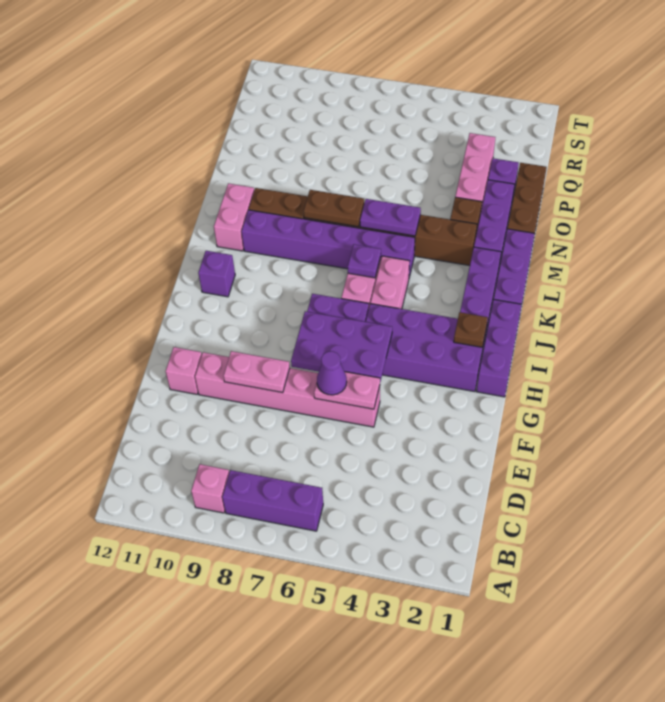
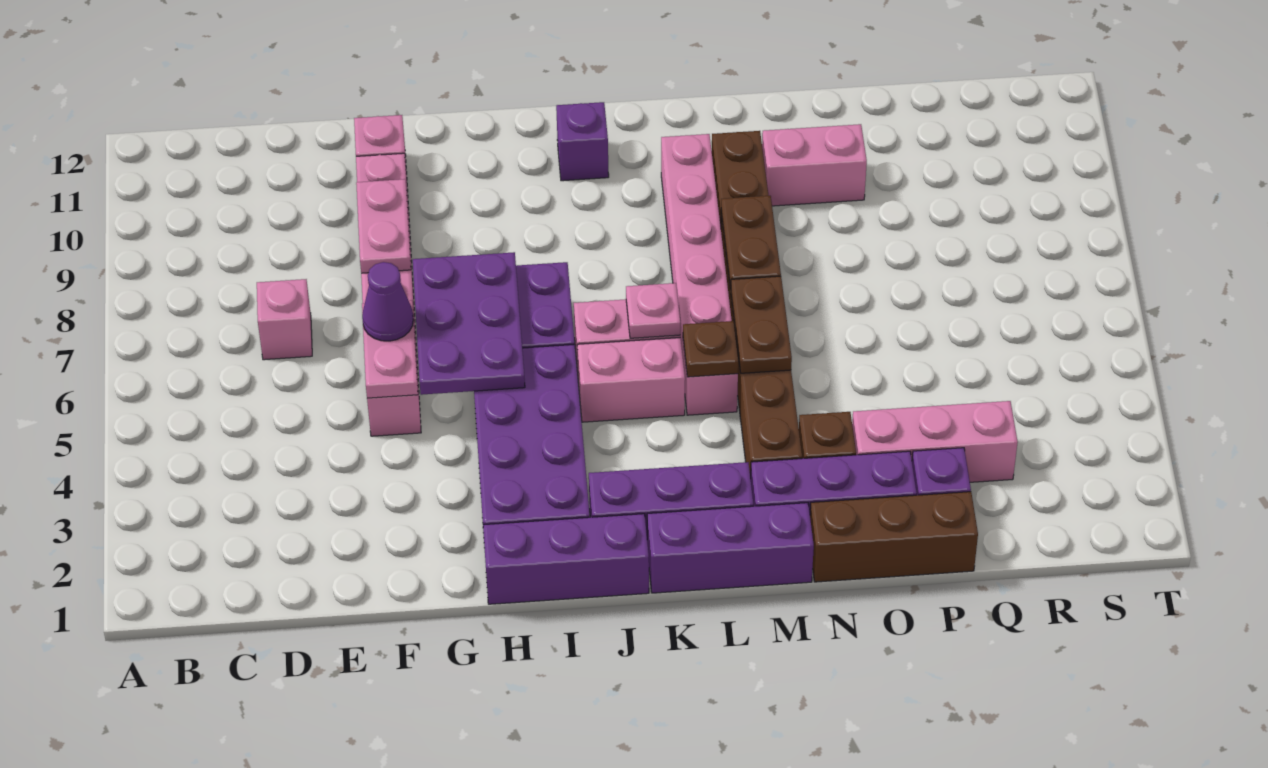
purple 1x3 brick [222,470,323,531] -> none
pink 1x1 brick [191,464,229,513] -> pink 1x1 brick moved to [257,279,312,360]
brown 1x1 plate [454,312,488,347] -> brown 1x1 plate moved to [683,321,738,377]
purple 1x1 plate [348,244,381,278] -> pink 1x1 plate [626,283,680,338]
purple 1x6 brick [242,210,415,277] -> pink 1x6 brick [661,134,738,415]
pink 1x2 brick [214,183,254,251] -> pink 1x2 brick moved to [762,124,867,206]
purple 1x2 plate [360,199,421,236] -> brown 1x2 plate [731,276,792,373]

